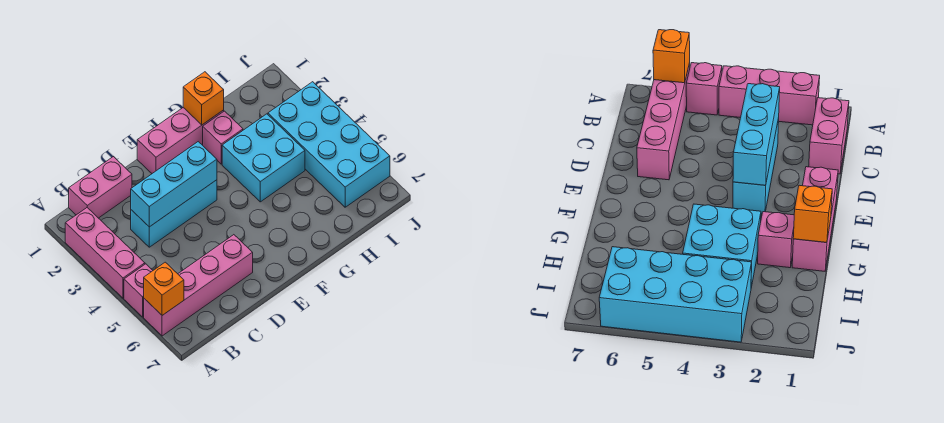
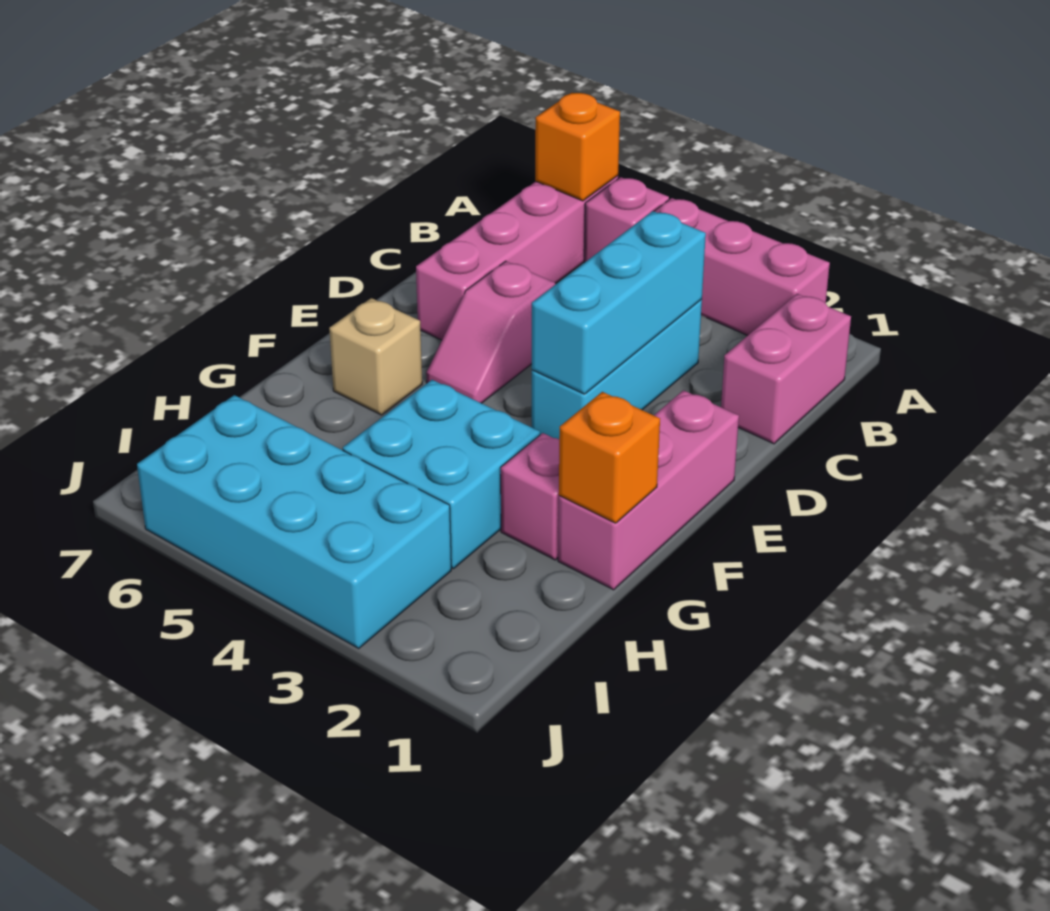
none -> pink 1x2 slope [426,261,555,403]
none -> tan 1x1 brick [329,298,422,415]

